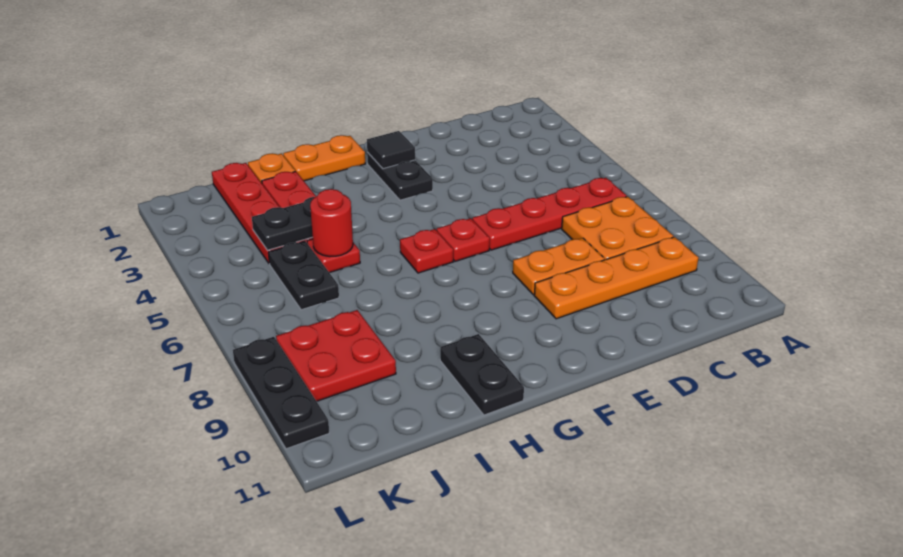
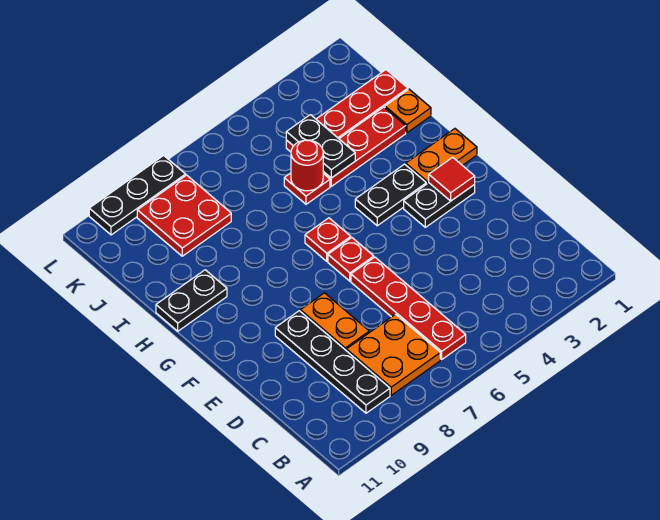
orange 1x4 plate [534,237,698,319] -> black 1x4 plate [275,311,390,413]
black 1x1 tile [367,131,415,169] -> red 1x1 tile [429,157,475,201]
orange 1x2 plate [283,135,365,181] -> orange 1x2 plate turned to [406,129,477,184]
black 1x2 plate [268,241,339,310] -> black 1x2 plate moved to [355,164,426,226]

